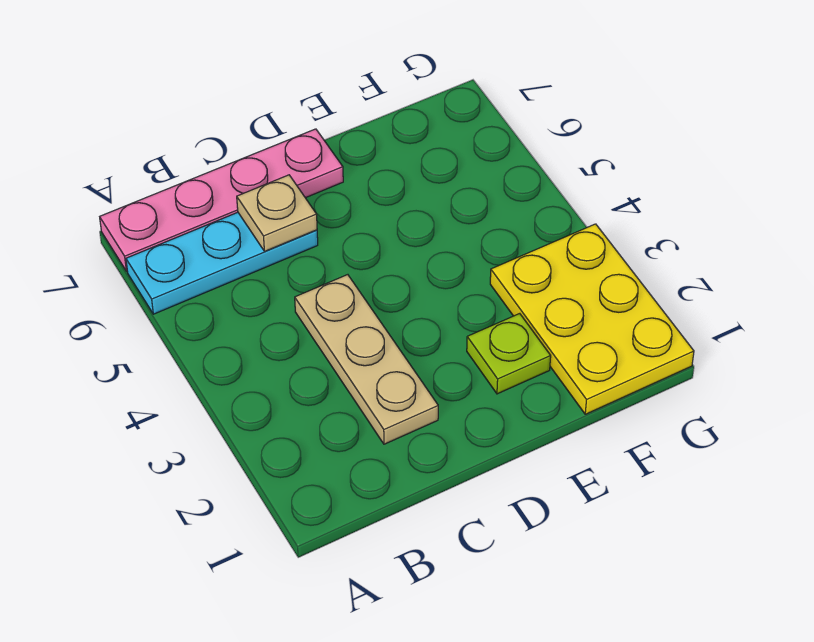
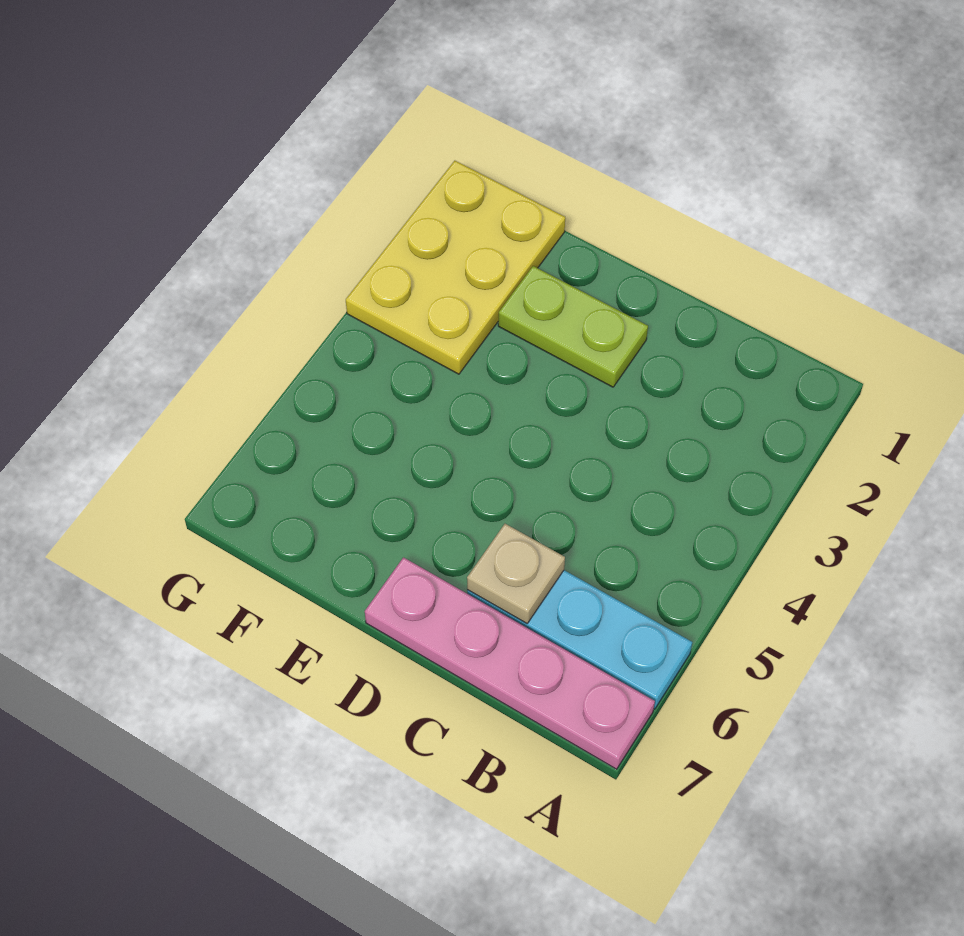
tan 1x3 plate [295,275,438,444] -> none
lime 1x1 plate [467,314,551,394] -> lime 1x2 plate [498,266,648,387]

